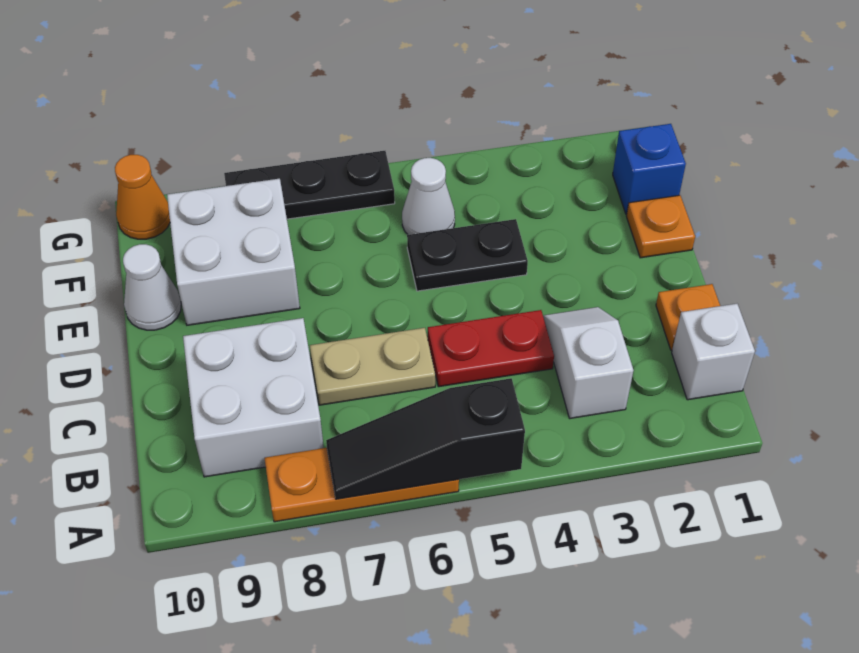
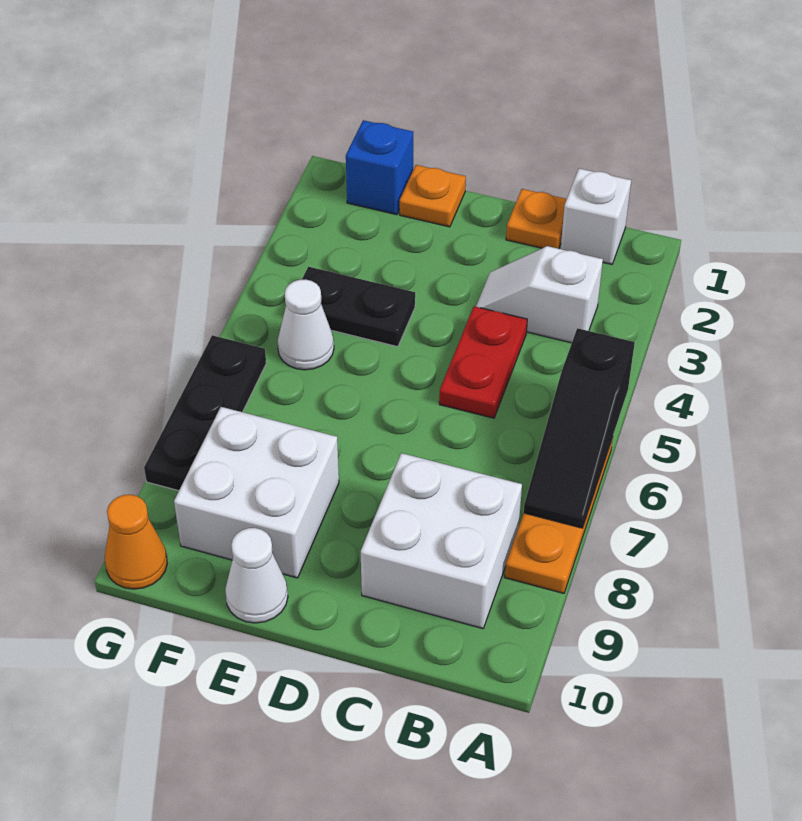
tan 1x2 plate [310,328,435,405] -> none
black 1x2 plate [407,219,528,291] -> black 1x2 plate turned to [302,267,415,347]

